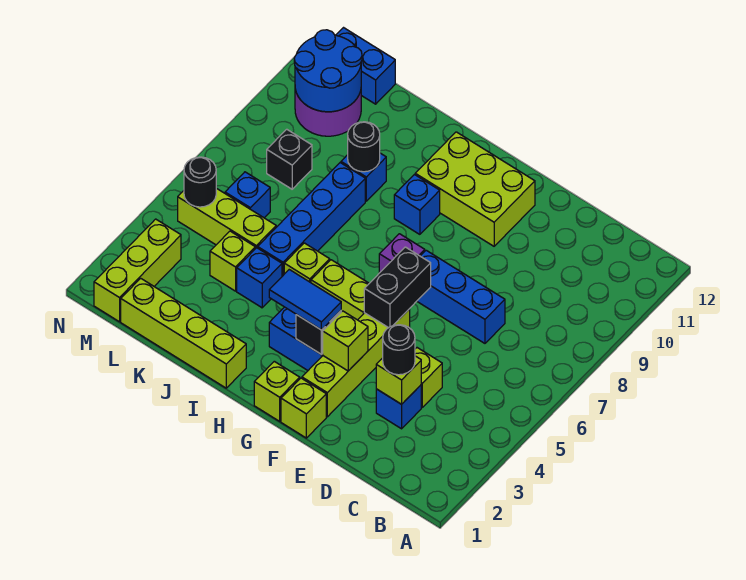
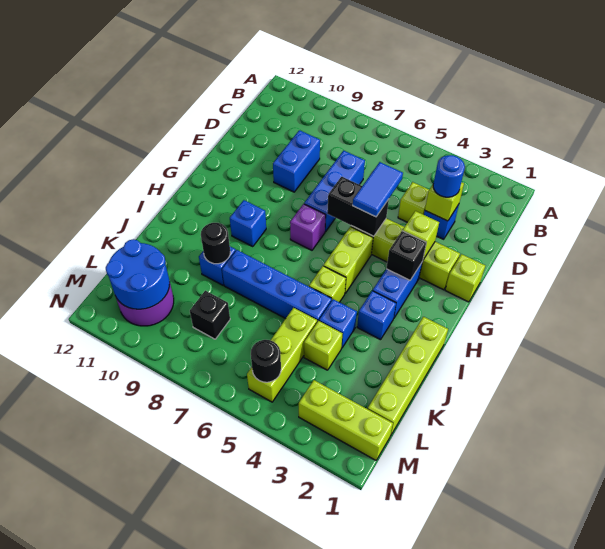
black 1x1 round brick [383,325,415,375] -> blue 1x1 round brick [433,155,465,197]
lime 2x3 brick [415,132,535,246] -> none
lime 1x1 brick [254,361,300,421] -> none
blue 1x2 tile [269,270,341,330] -> blue 1x2 tile moved to [353,162,403,217]
blue 1x1 brick [225,172,270,218] -> blue 1x1 brick moved to [357,291,396,340]
blue 1x2 brick [336,28,395,104] -> blue 1x2 brick moved to [273,130,320,192]

